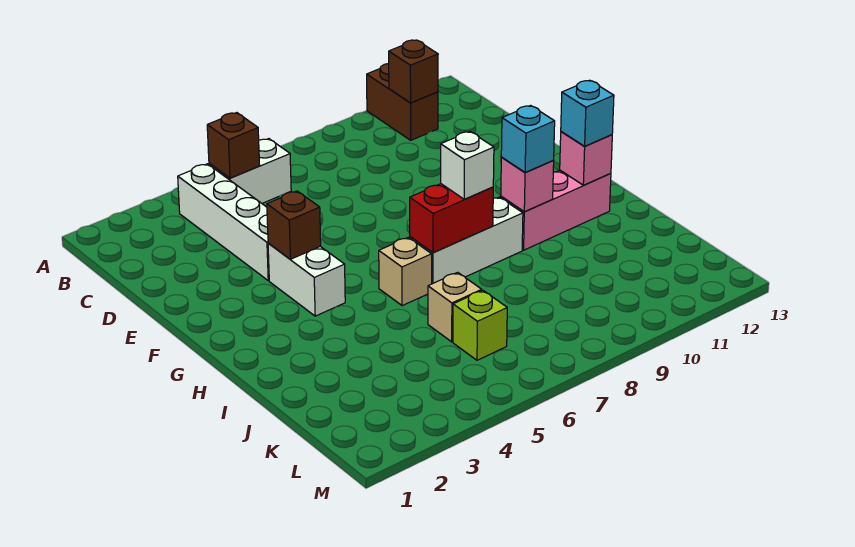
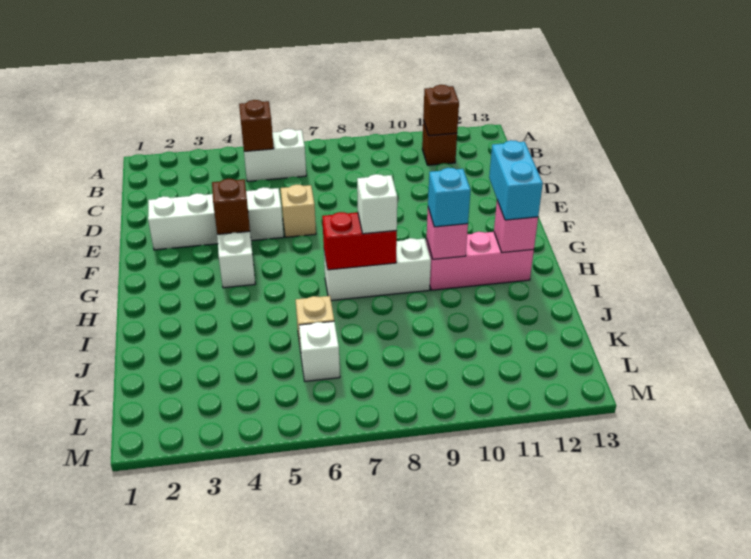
brown 1x2 brick [367,63,438,140] -> brown 1x1 brick [422,120,457,165]
white 1x4 brick [178,164,269,281] -> white 1x4 brick turned to [148,187,284,250]
tan 1x1 brick [379,237,432,306] -> tan 1x1 brick moved to [280,185,316,237]
cyan 1x1 brick [561,80,614,146] -> cyan 1x2 brick [489,140,543,220]
lime 1x1 brick [453,290,507,360] -> white 1x1 brick [299,321,340,381]

